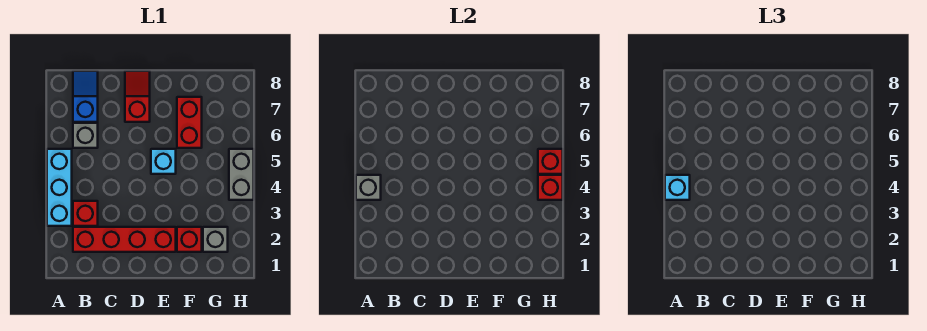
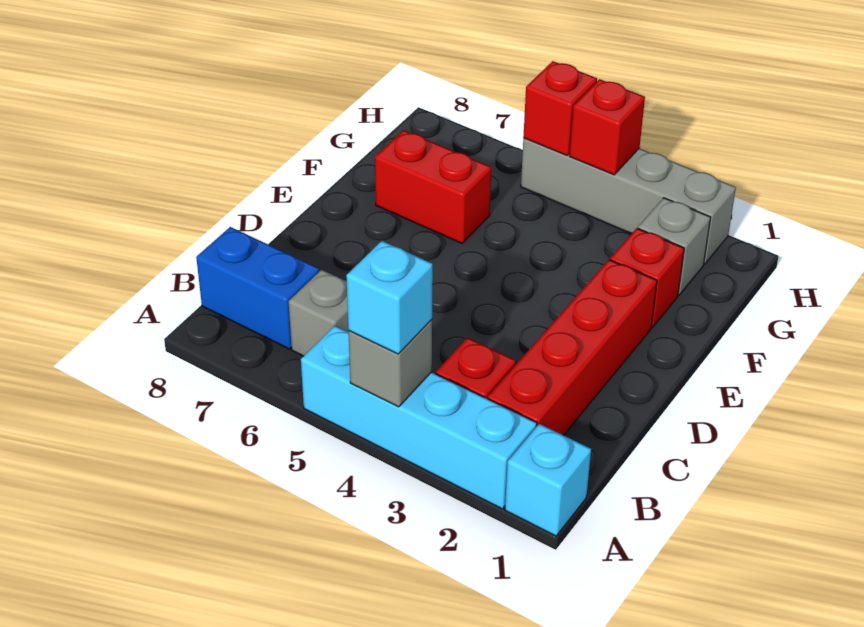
cyan 1x3 brick [47,149,72,226] -> cyan 1x4 brick [301,326,537,509]
blue 1x2 slope [73,71,98,122] -> blue 1x2 brick [196,227,319,349]
red 1x2 slope [125,71,150,122] -> none
cyan 1x1 brick [151,149,176,174] -> cyan 1x1 brick moved to [505,424,591,536]
grey 1x2 brick [229,149,254,200] -> grey 1x4 brick [521,138,736,264]

